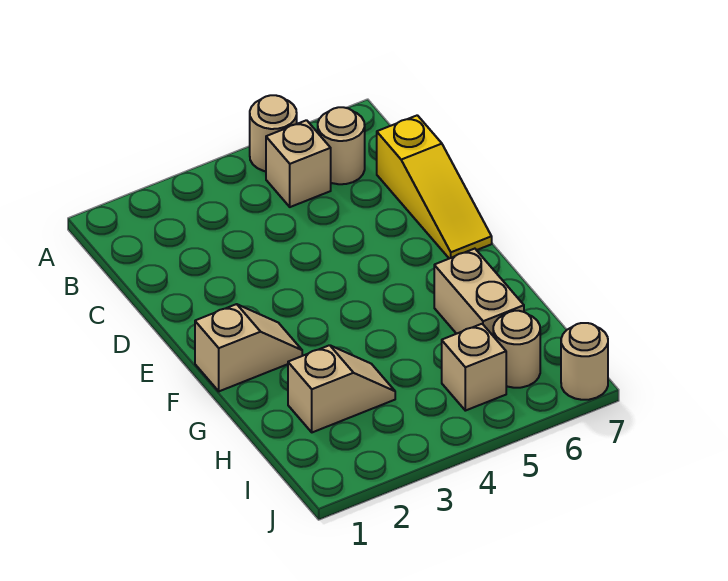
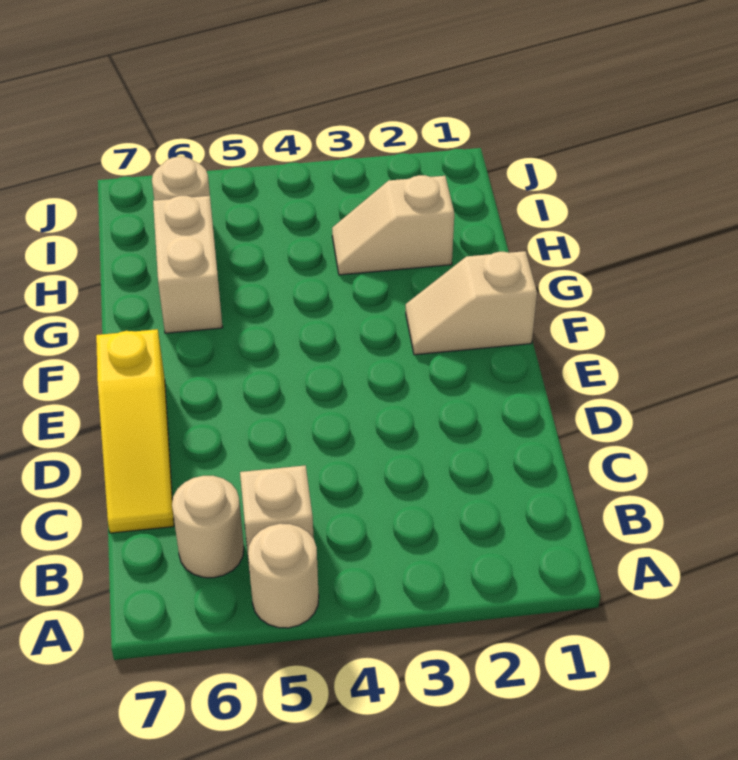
yellow 1x3 slope [377,115,492,259] -> yellow 1x3 slope turned to [96,329,174,533]
tan 1x1 brick [442,324,506,411] -> none
tan 1x1 round brick [561,323,608,400] -> none

